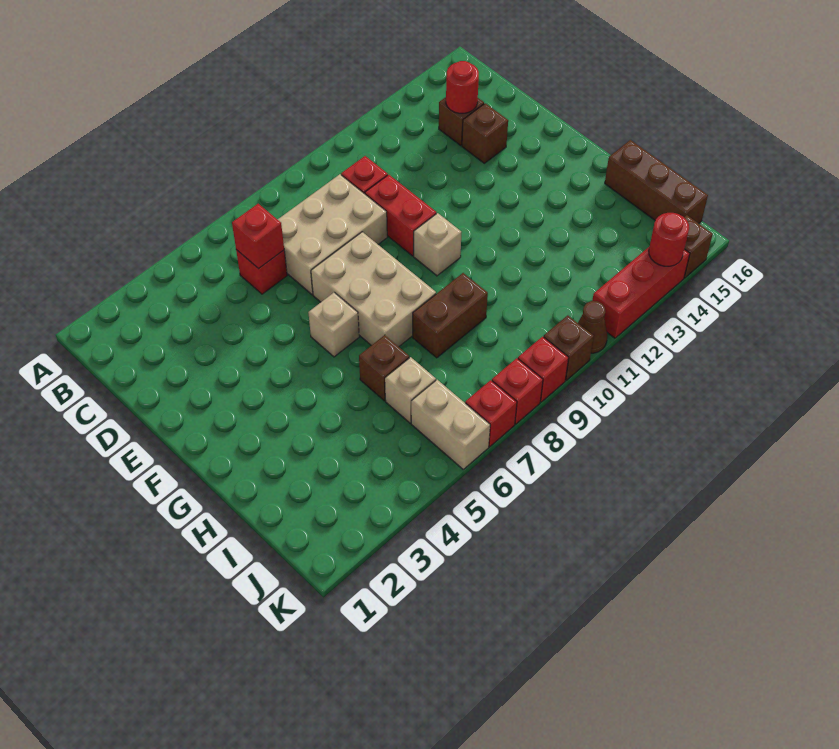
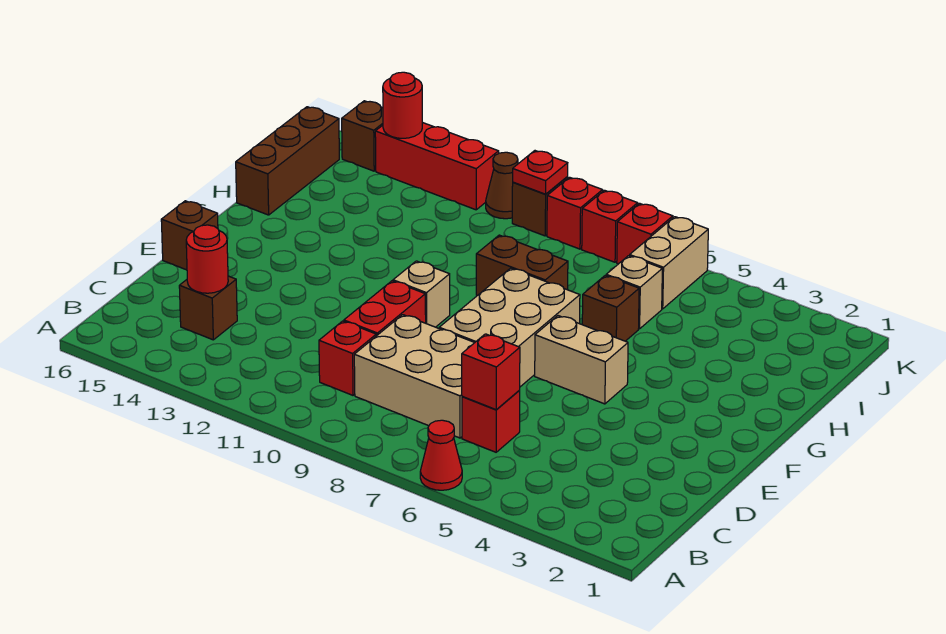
none -> red 1x1 cone [420,420,462,490]
brown 1x1 brick [462,103,508,163] -> brown 1x1 brick moved to [161,201,218,270]
tan 1x1 brick [308,292,359,357] -> tan 1x2 brick [535,316,628,404]
none -> red 1x1 plate [513,151,568,194]

